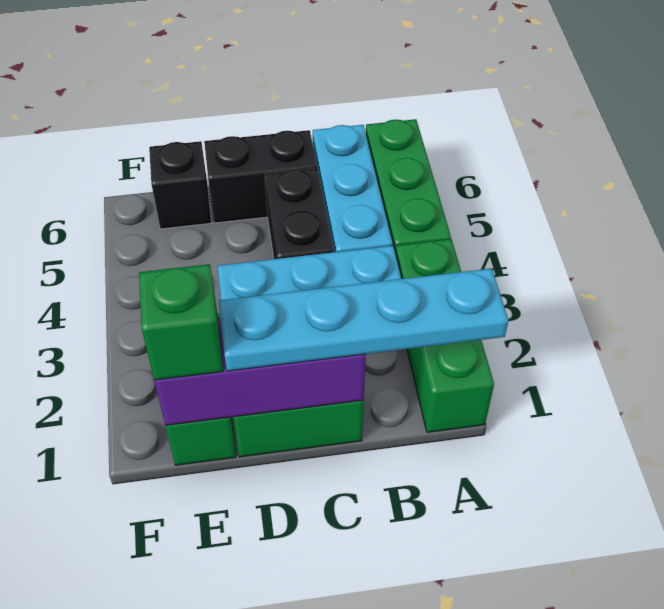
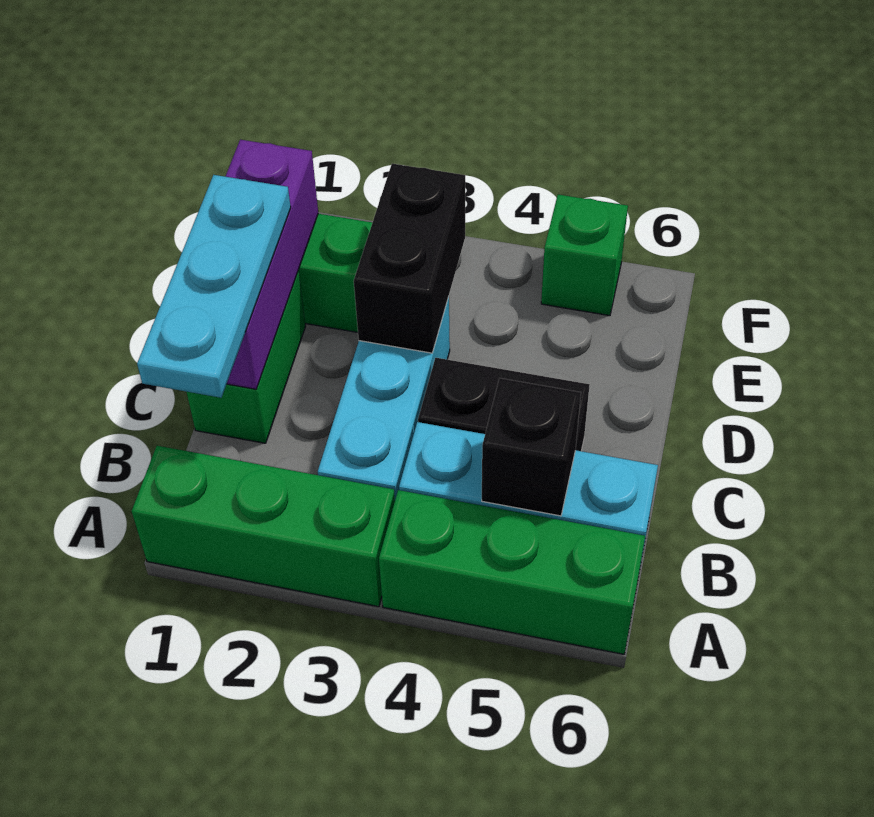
cyan 1x4 plate [219,268,508,371] -> cyan 1x3 plate [137,175,291,398]
black 1x2 brick [204,130,317,223] -> black 1x2 brick moved to [354,164,465,353]
green 1x1 brick [139,264,223,380] -> green 1x1 brick moved to [541,194,628,316]
black 1x1 brick [149,141,211,229] -> black 1x1 brick moved to [482,378,581,516]

